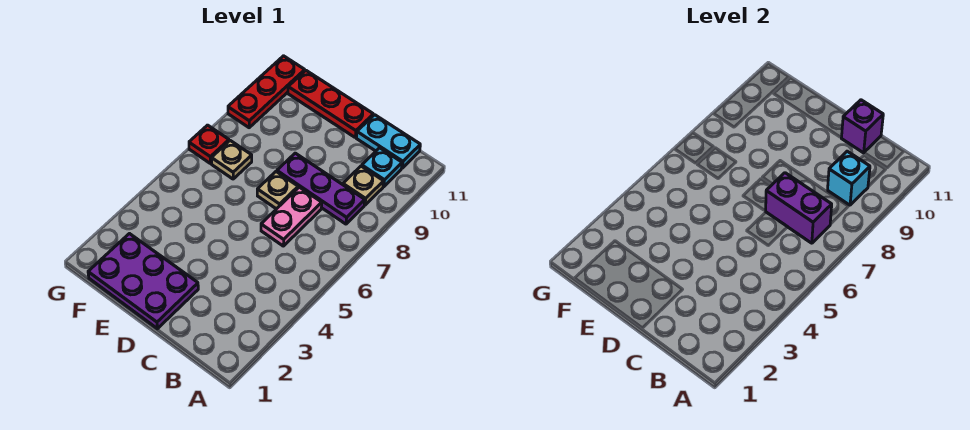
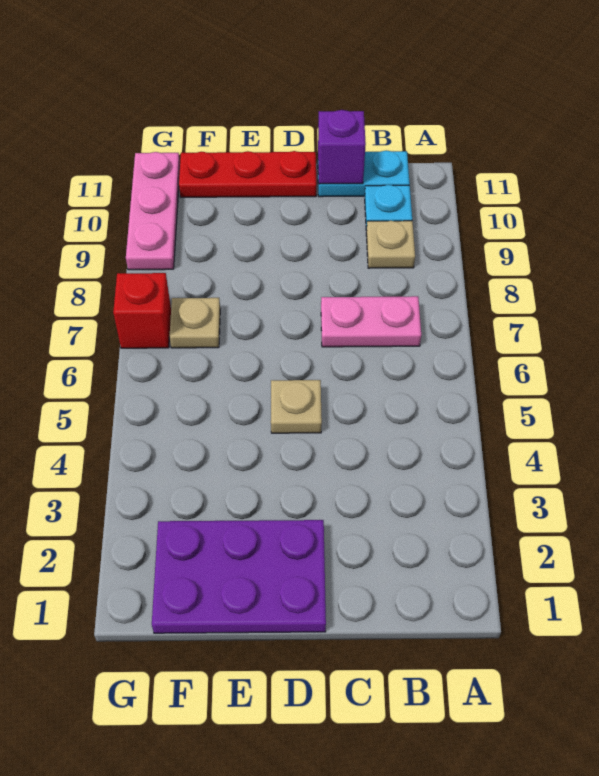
purple 1x2 brick [766,173,832,243] -> none
purple 1x3 plate [277,153,365,224] -> none
cyan 1x1 brick [828,151,870,205] -> none
pink 1x2 plate [261,187,322,246] -> pink 1x2 plate turned to [321,296,421,347]
tan 1x1 plate [257,172,298,209] -> tan 1x1 plate moved to [271,380,322,433]
red 1x1 plate [189,125,229,163] -> red 1x1 brick [113,273,171,348]
red 1x3 plate [228,56,305,128] -> pink 1x3 plate [126,152,180,270]

